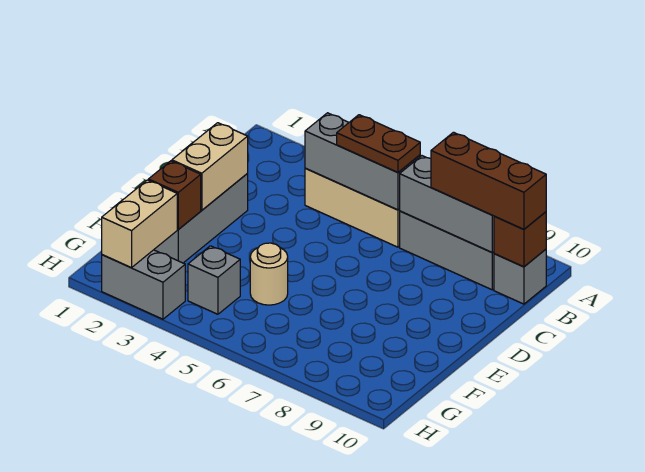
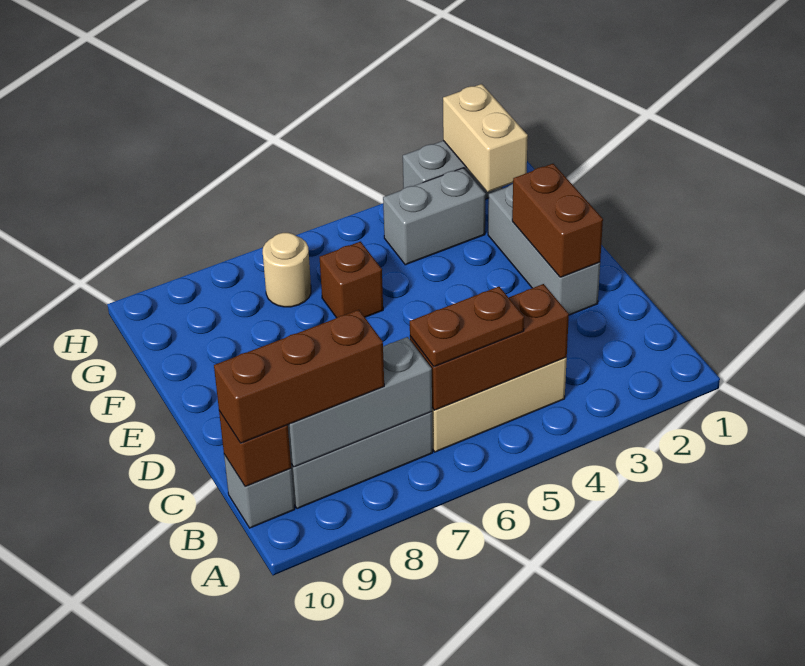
grey 1x3 brick [305,113,420,210] -> brown 1x3 brick [410,284,569,410]
tan 1x2 brick [172,123,248,210] -> brown 1x2 brick [512,164,603,277]
brown 1x1 brick [148,161,201,230] -> brown 1x1 brick moved to [320,242,383,318]
tan 1x1 round brick [250,243,288,305] -> tan 1x1 round brick moved to [263,233,311,307]
grey 1x1 brick [188,246,240,314] -> grey 1x2 brick [383,168,486,265]

